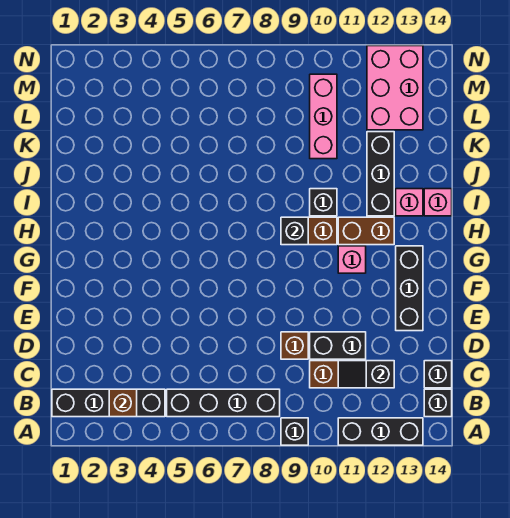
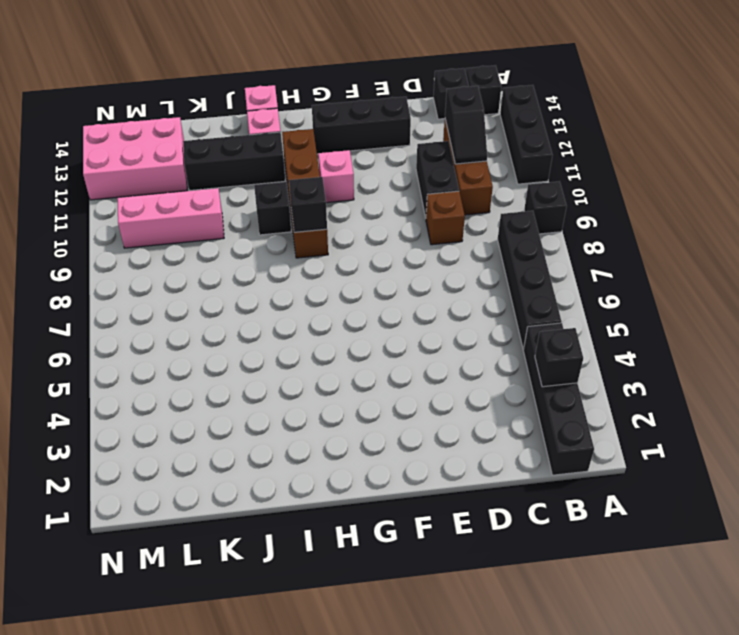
brown 1x1 brick [109,389,137,417] -> black 1x1 brick [535,328,583,387]

